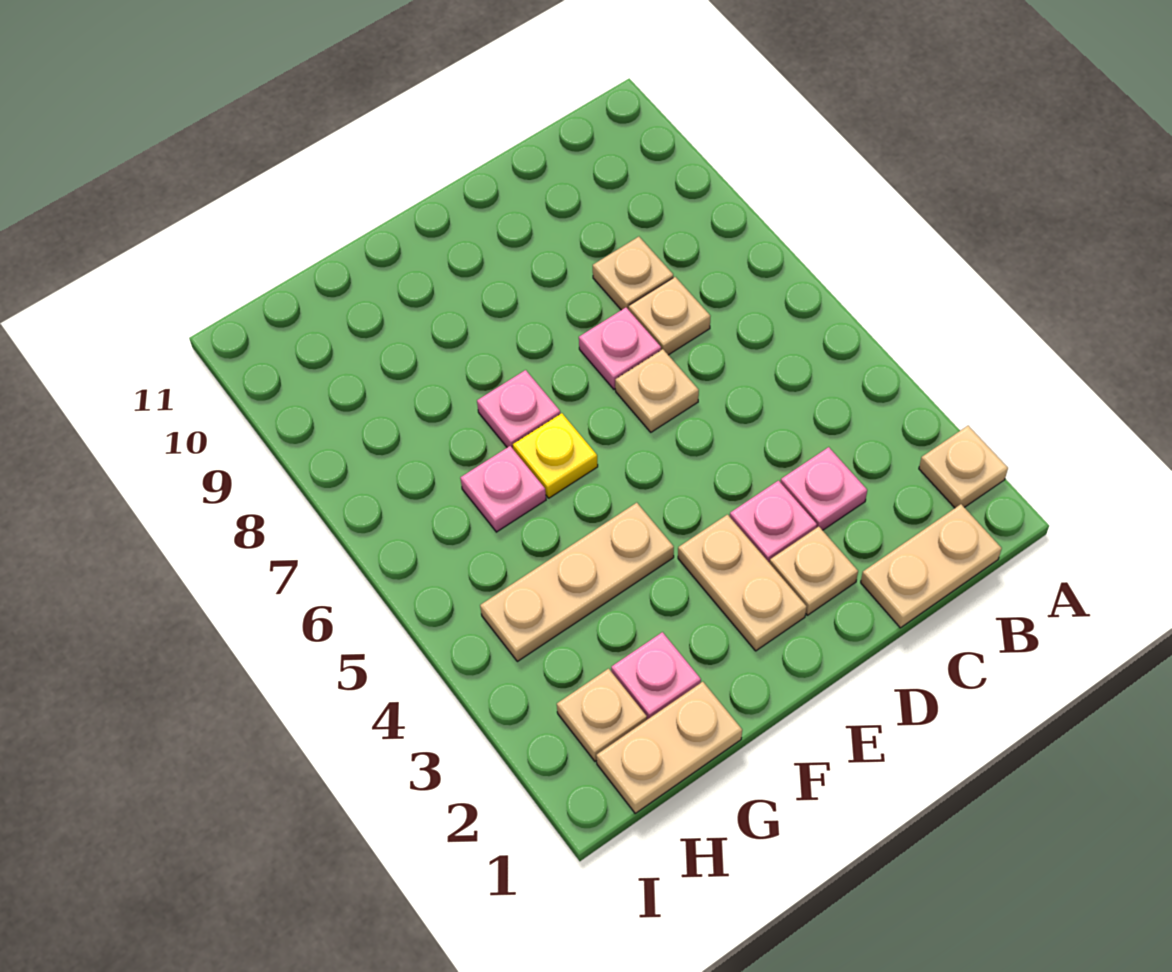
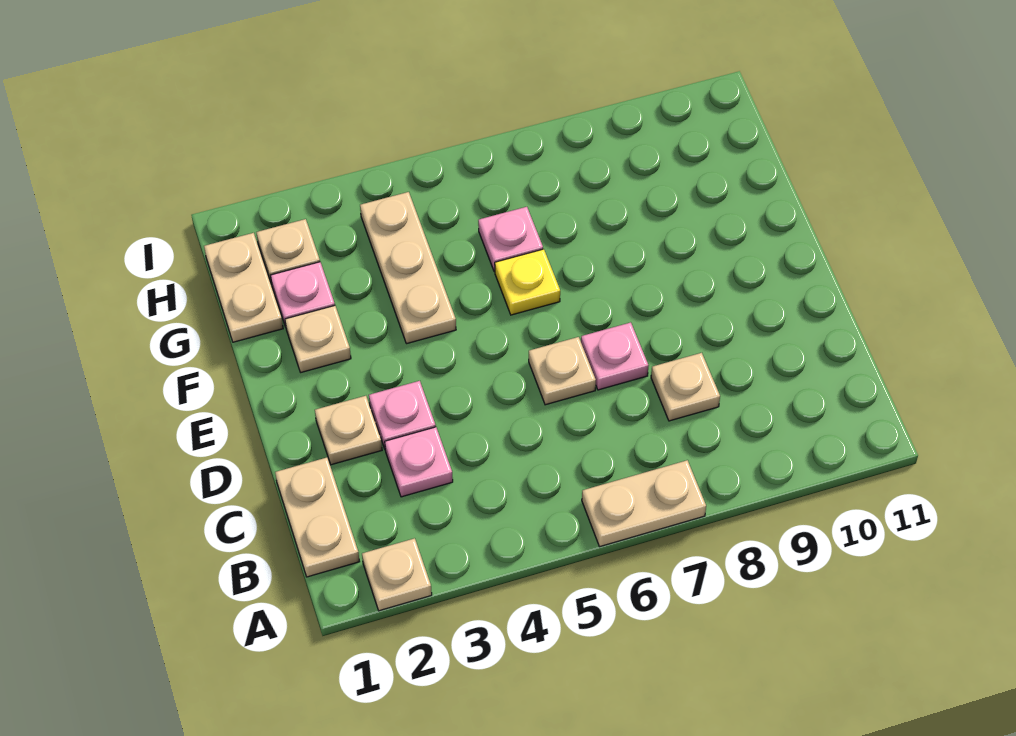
tan 1x1 plate [629,277,710,355] -> tan 1x1 plate moved to [285,306,351,372]
tan 1x2 plate [678,515,806,651] -> tan 1x2 plate moved to [582,460,706,547]
pink 1x1 plate [477,370,560,448] -> none

